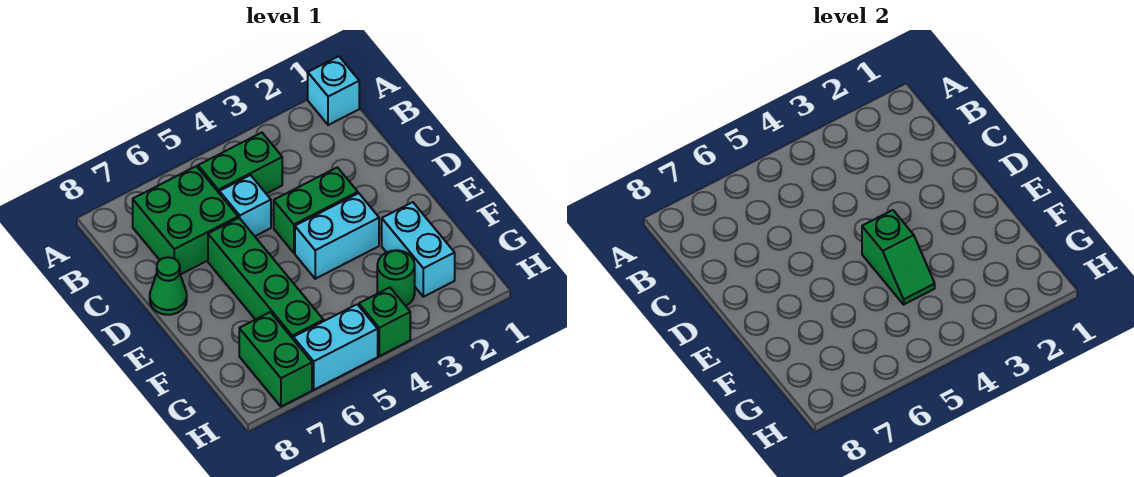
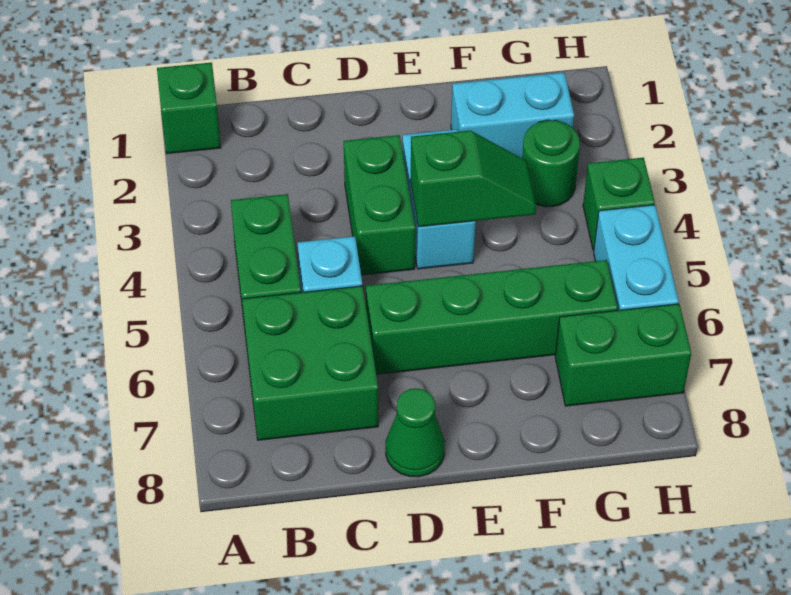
cyan 1x1 brick [308,56,359,125] -> green 1x1 brick [157,62,221,154]

